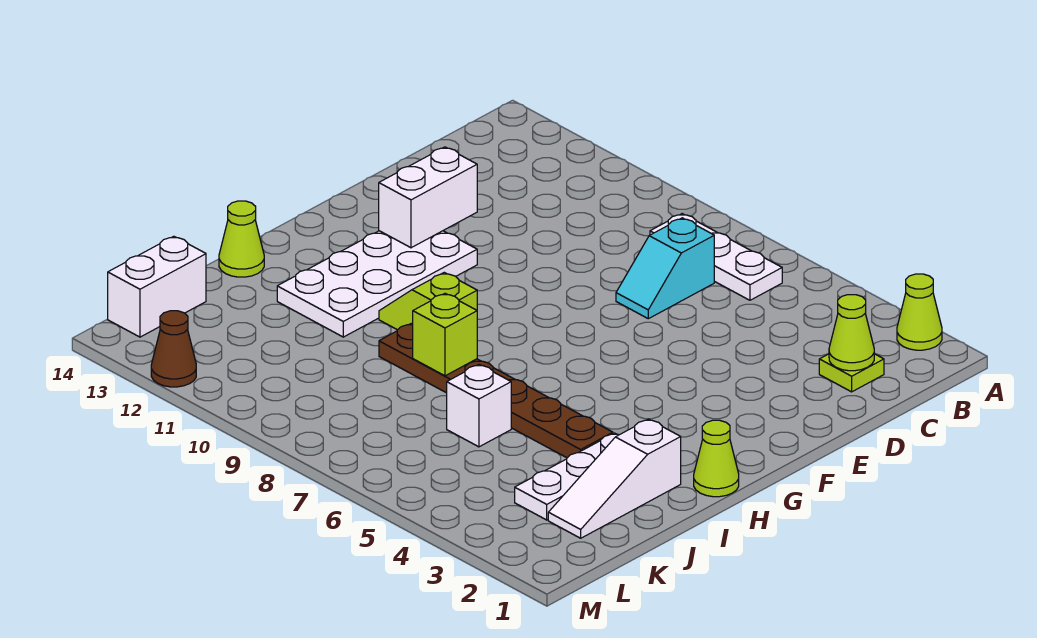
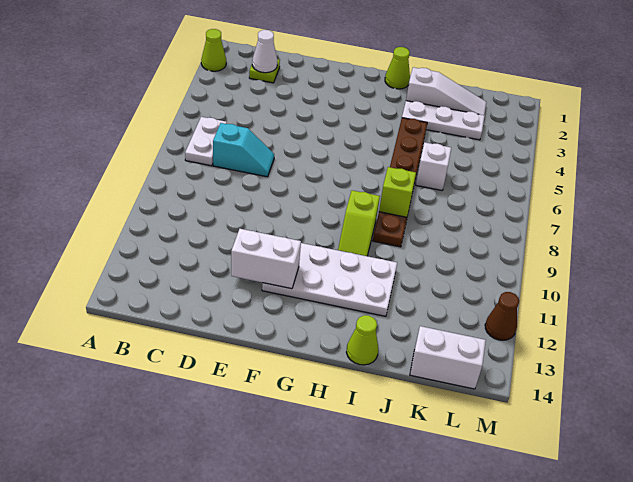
white 1x3 plate [650,214,782,300] -> white 1x2 plate [185,117,227,166]
lime 1x1 cone [829,295,874,371] -> white 1x1 cone [252,30,277,73]

